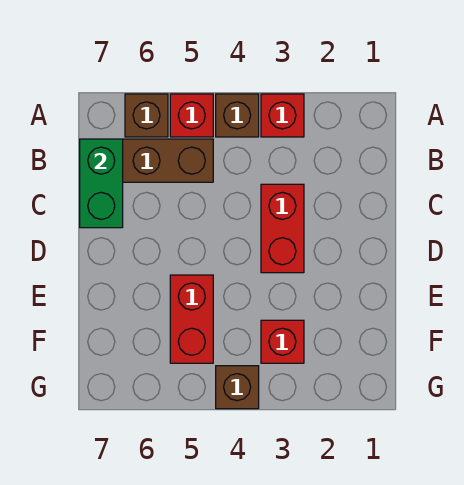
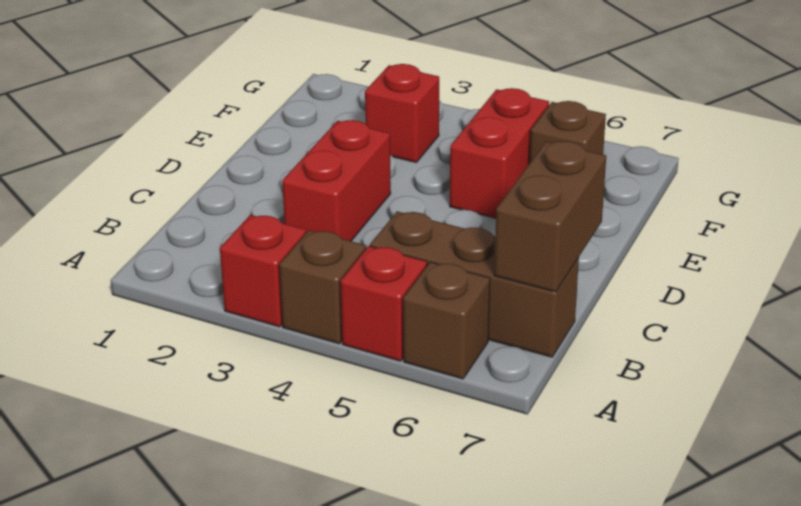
green 1x2 brick [80,139,123,228] -> brown 1x2 brick [494,141,606,292]
brown 1x1 brick [216,366,259,409] -> brown 1x1 brick moved to [530,101,606,162]

